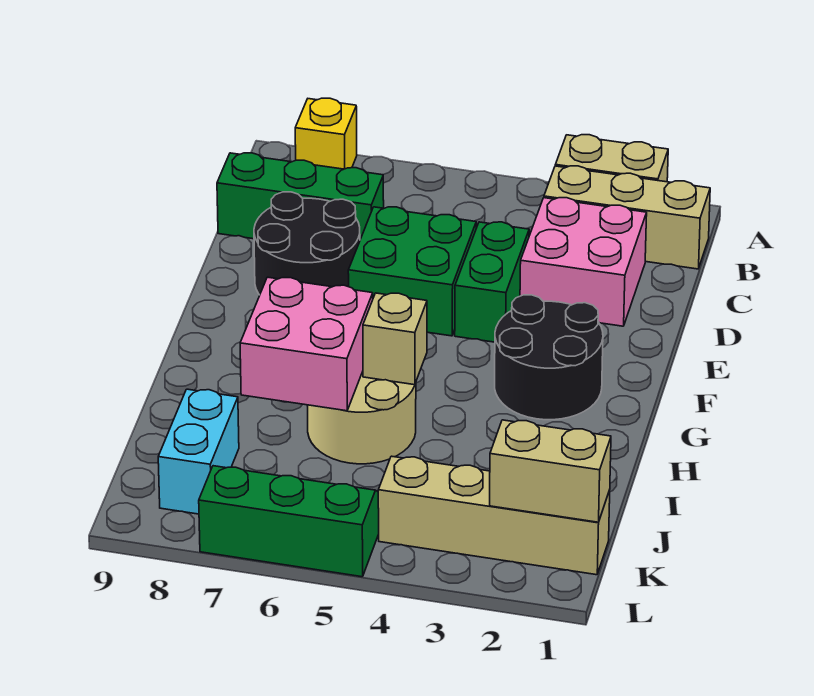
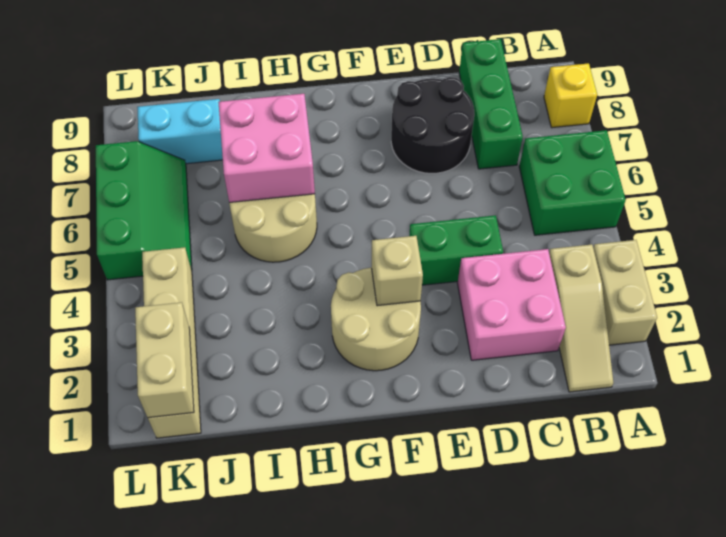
tan 1x3 brick [544,166,710,269] -> tan 1x3 slope [549,244,613,392]
green 2x2 brick [348,207,476,336] -> green 2x2 brick moved to [519,130,626,235]
black 2x2 round brick [495,295,603,420] -> tan 2x2 round brick [331,268,421,371]
tan 1x1 brick [363,293,427,385] -> tan 1x1 brick moved to [371,236,423,306]

